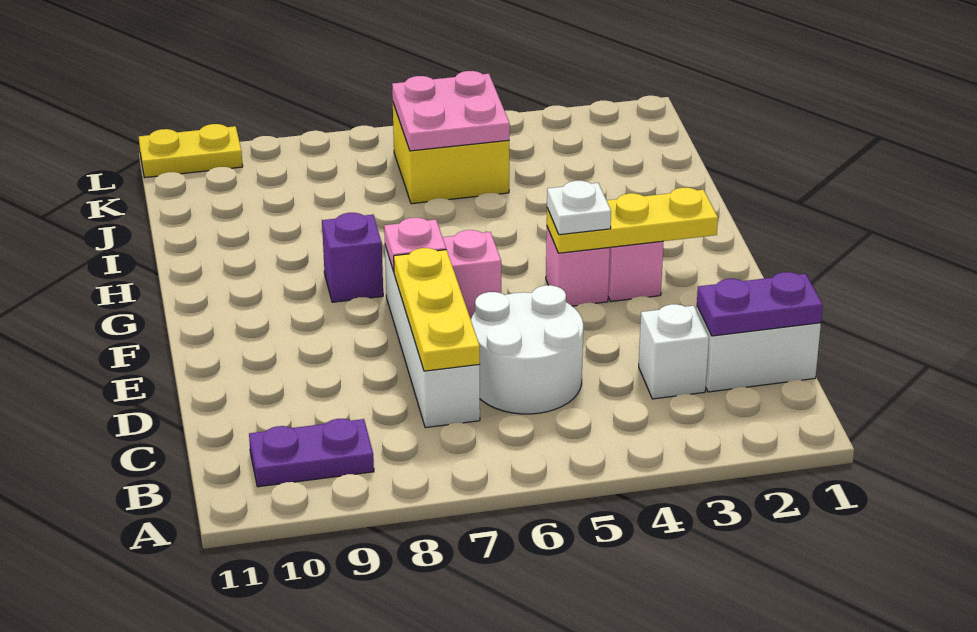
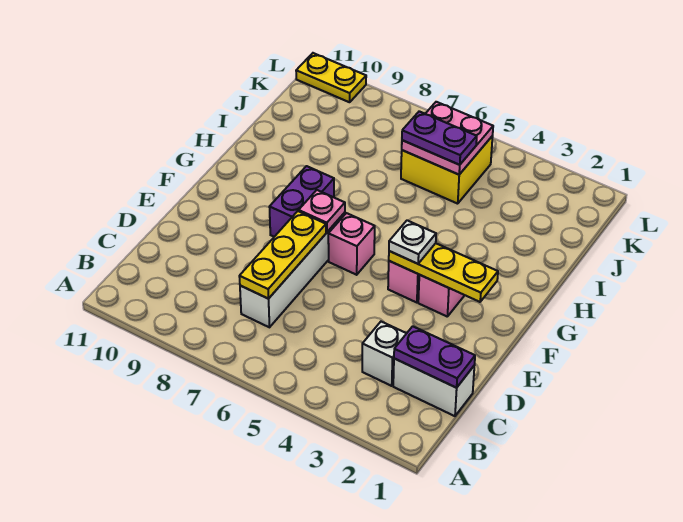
purple 1x2 plate [249,419,374,487] -> purple 1x2 plate moved to [402,111,477,165]
white 2x2 round brick [471,285,583,414] -> none
purple 1x1 brick [322,213,383,302] -> purple 1x2 brick [270,166,334,237]

